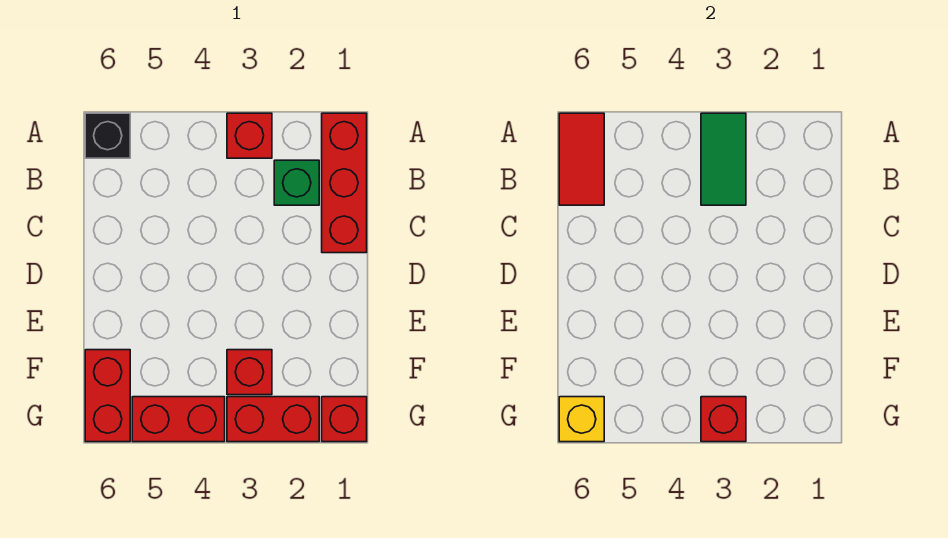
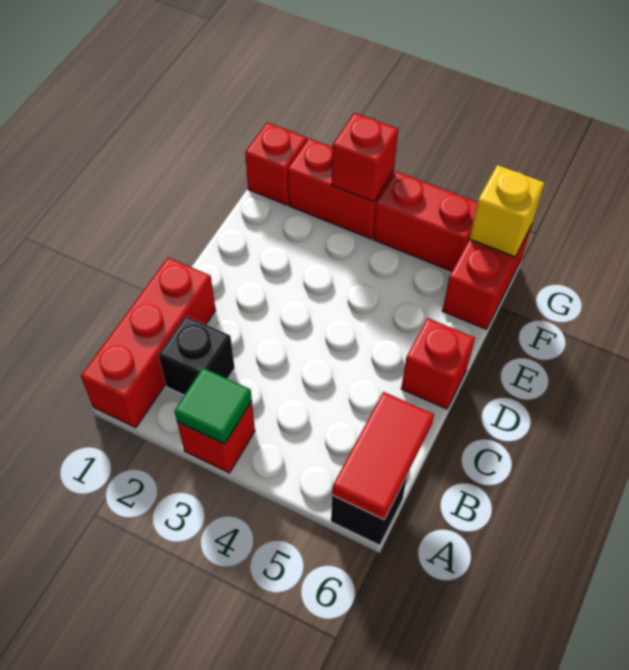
green 1x2 tile [701,113,746,205] -> green 1x1 tile [174,368,252,444]
green 1x1 brick [274,160,319,205] -> black 1x1 brick [158,316,235,395]
red 1x1 brick [227,350,272,395] -> red 1x1 brick moved to [401,318,475,409]

